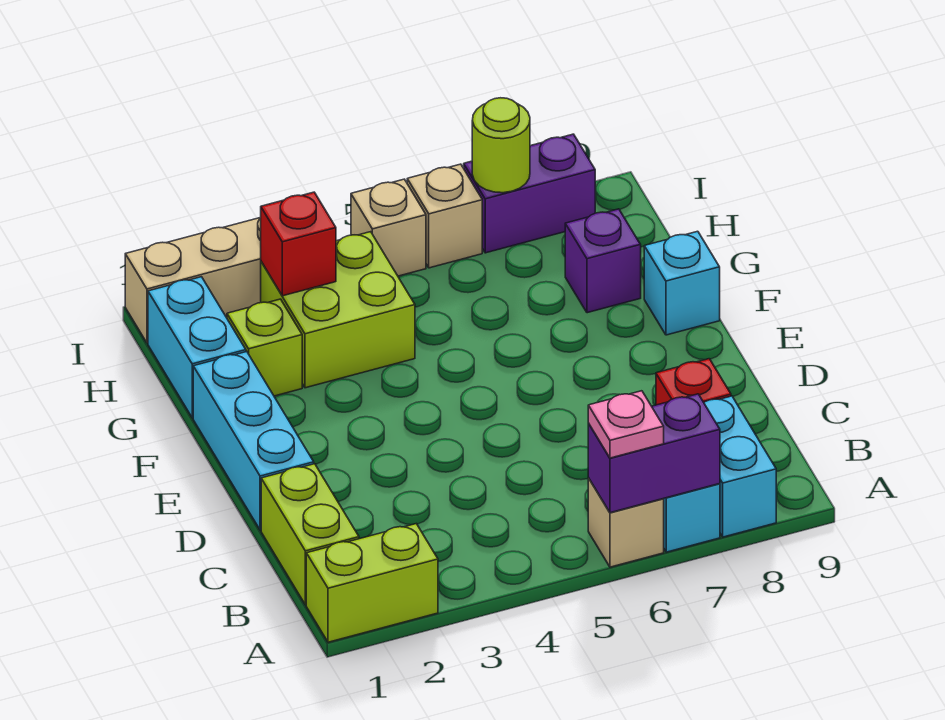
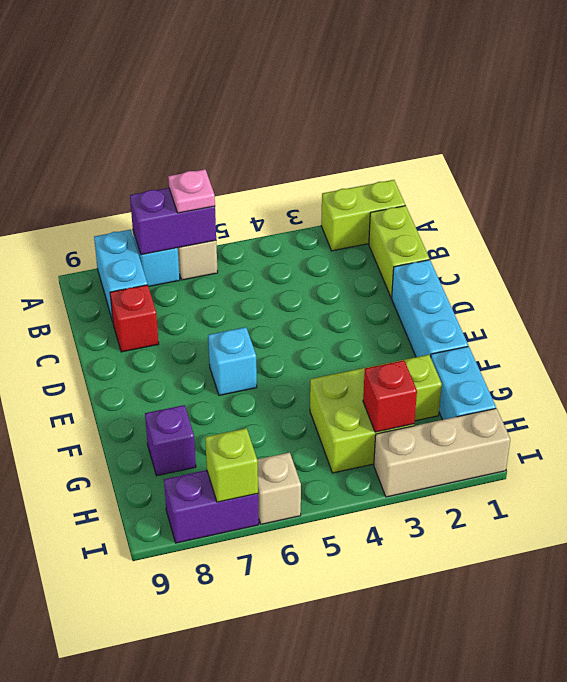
cyan 1x1 brick [644,231,720,335] -> cyan 1x1 brick moved to [208,327,257,395]
tan 1x1 brick [351,179,426,276] -> none
lime 1x1 round brick [472,98,530,193] -> lime 1x1 brick [205,428,258,502]

